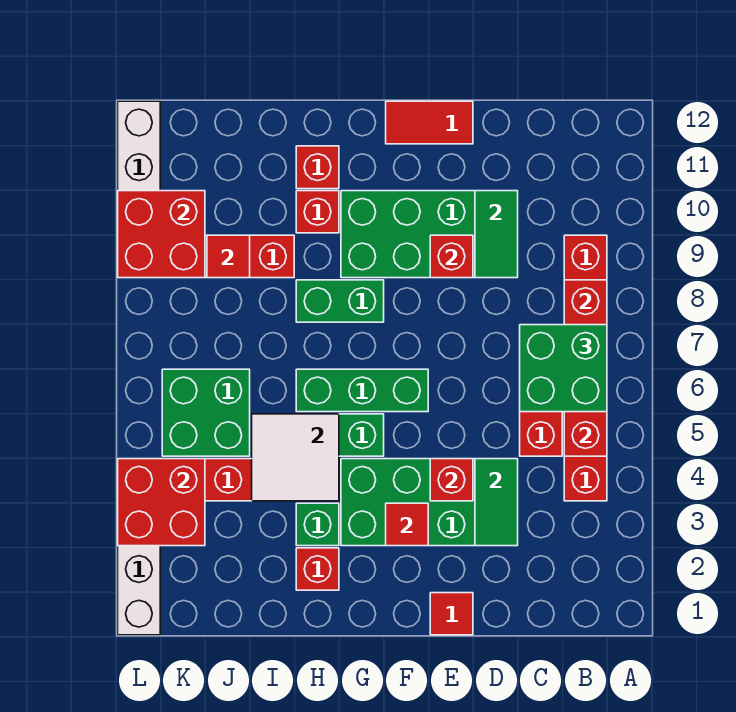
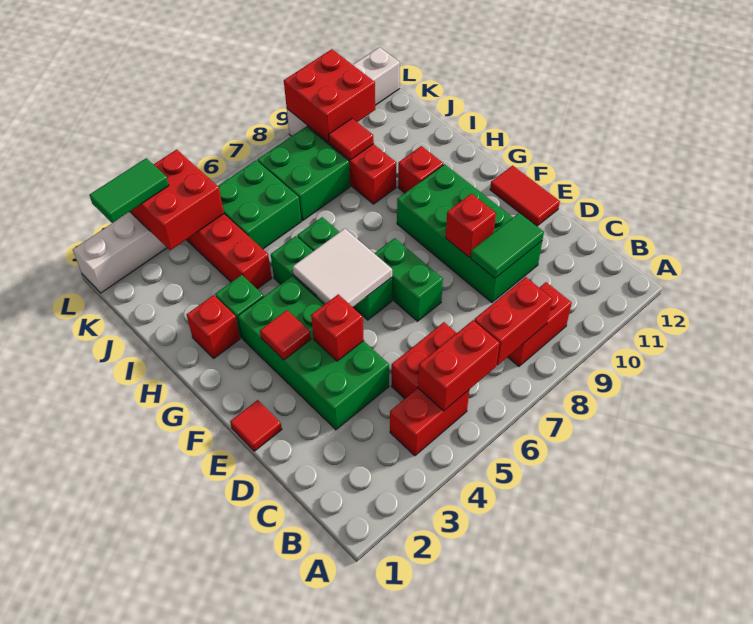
green 2x2 brick [520,325,607,412] -> green 2x2 brick moved to [258,126,350,221]
green 1x2 tile [475,459,518,546] -> green 1x2 tile moved to [89,158,169,223]
green 1x2 brick [296,280,384,322] -> green 1x2 brick moved to [374,238,443,321]
white 2x2 tile [252,414,339,501] -> white 2x2 tile moved to [293,229,392,307]
red 1x1 brick [296,146,339,189] -> none

